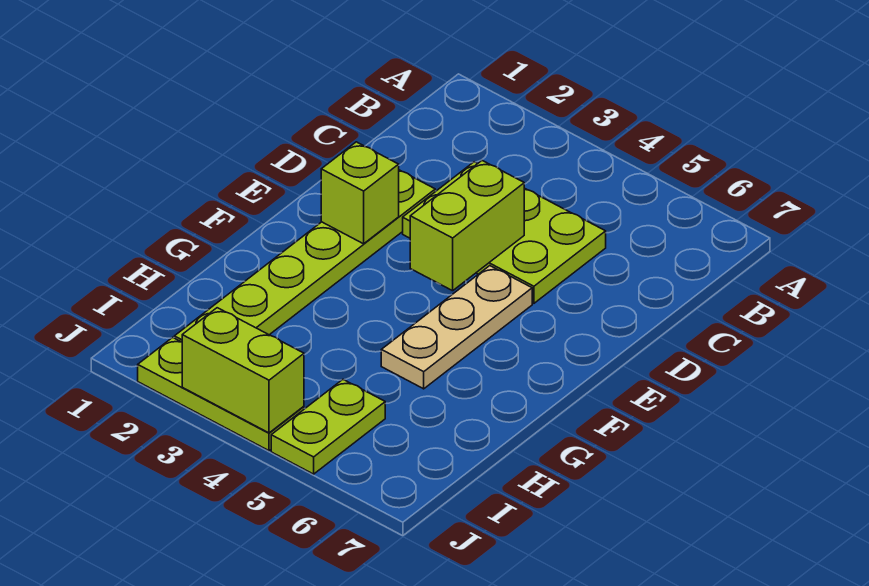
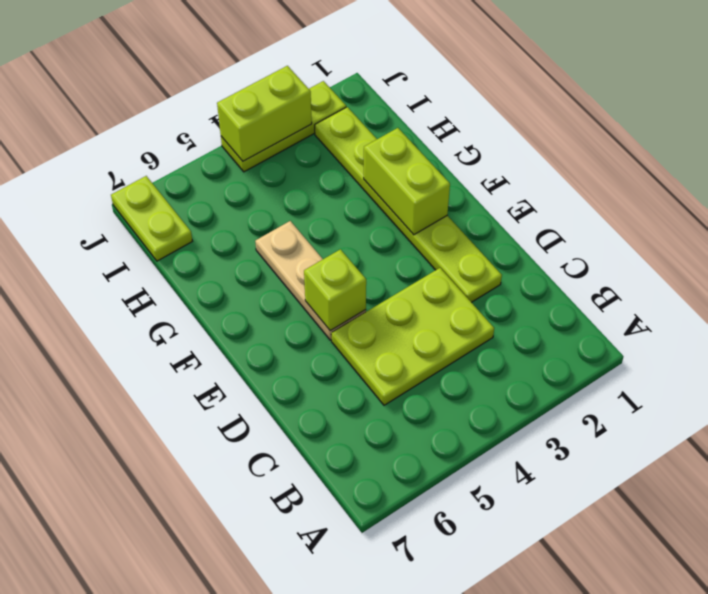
lime 1x2 brick [410,161,524,291] -> lime 1x2 brick moved to [364,128,450,235]
lime 1x1 brick [321,142,399,244] -> lime 1x1 brick moved to [304,249,366,331]
lime 1x2 plate [271,380,385,474] -> lime 1x2 plate moved to [111,176,192,261]

